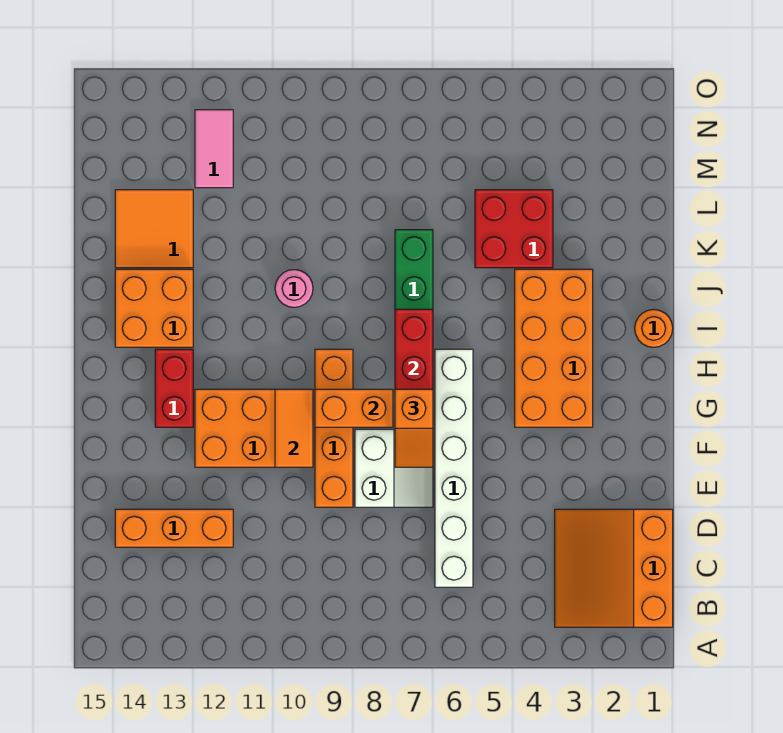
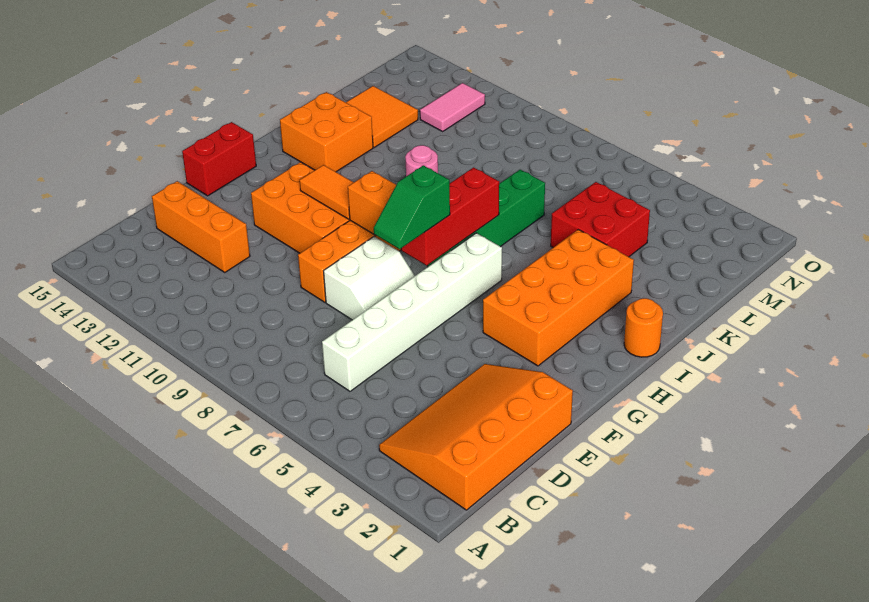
orange 3x3 slope [555,509,673,627] -> orange 3x4 slope [379,364,573,510]
orange 1x2 slope [395,389,433,467] -> green 1x2 slope [374,165,450,249]
orange 1x2 tile [275,389,313,467] -> orange 1x2 tile turned to [300,165,354,219]
red 1x2 brick [155,349,193,427] -> red 1x2 brick moved to [182,122,256,196]

